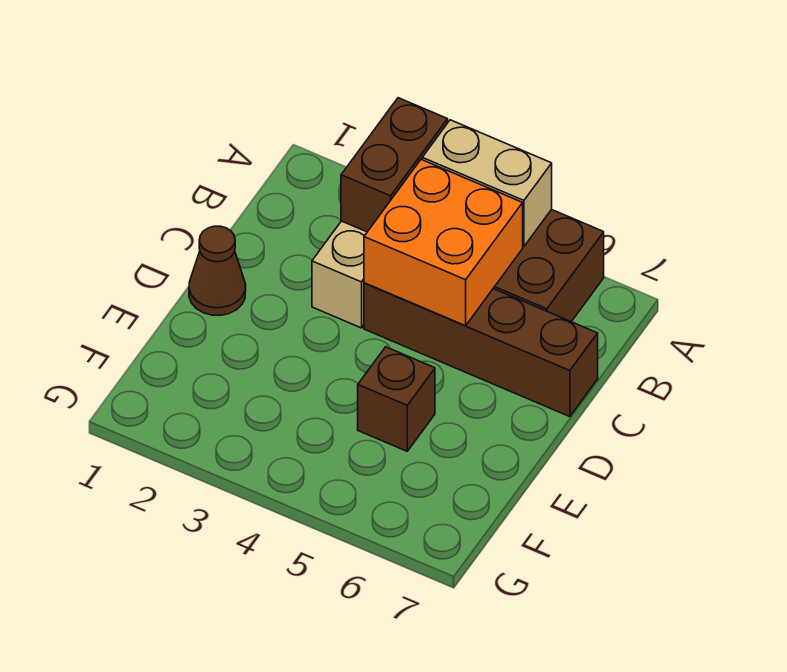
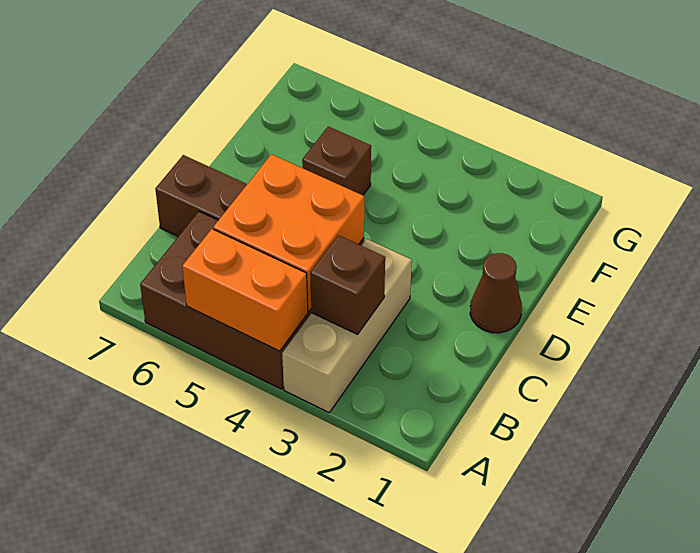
brown 1x2 brick [341,98,448,232] -> brown 1x1 brick [310,235,385,334]
tan 1x2 brick [422,120,552,247] -> orange 1x2 brick [182,229,308,351]

